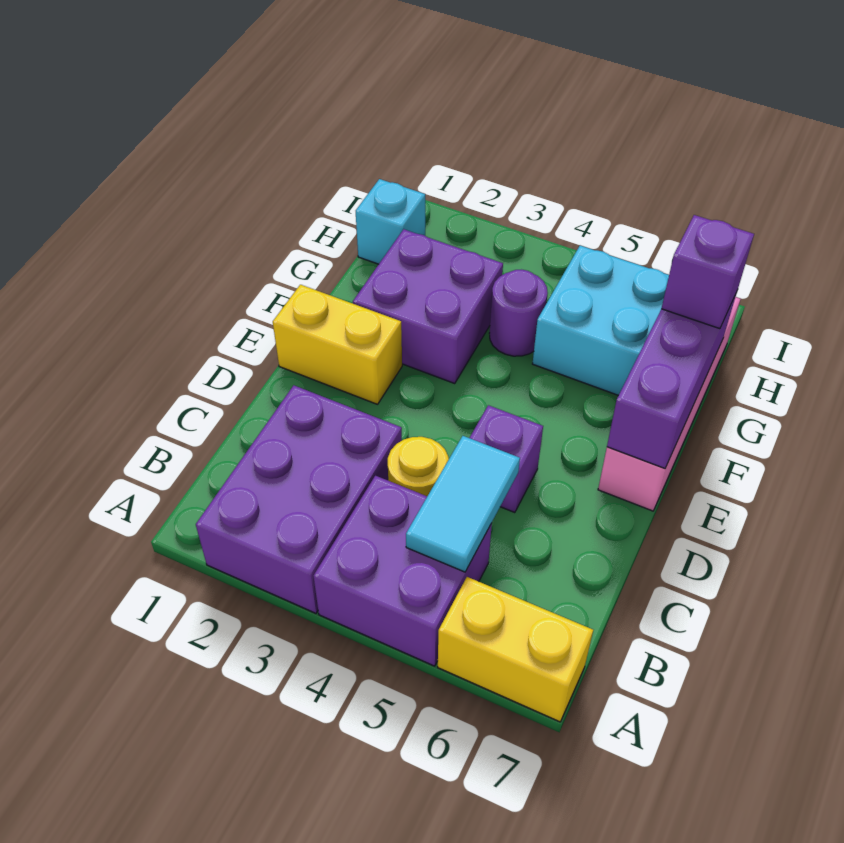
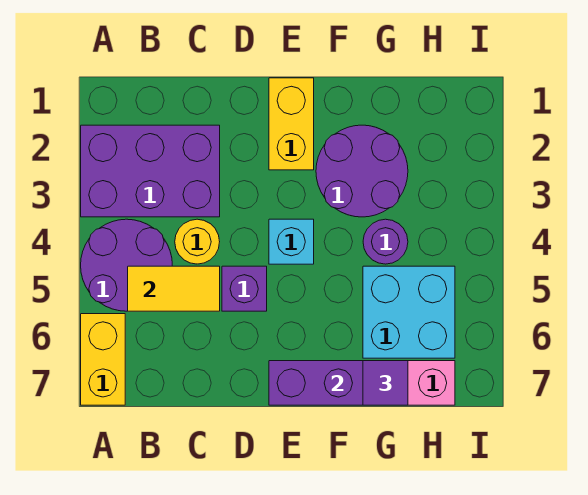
purple 2x2 brick [314,476,492,666] -> purple 2x2 round brick [81,219,172,311]
cyan 1x2 tile [406,436,520,572] -> yellow 1x2 tile [128,266,220,311]
purple 2x2 brick [353,229,503,383] -> purple 2x2 round brick [316,125,408,217]
purple 1x1 brick [661,215,754,329] -> purple 1x1 tile [363,361,408,405]
cyan 1x1 brick [356,179,425,264] -> cyan 1x1 brick moved to [269,219,314,264]

